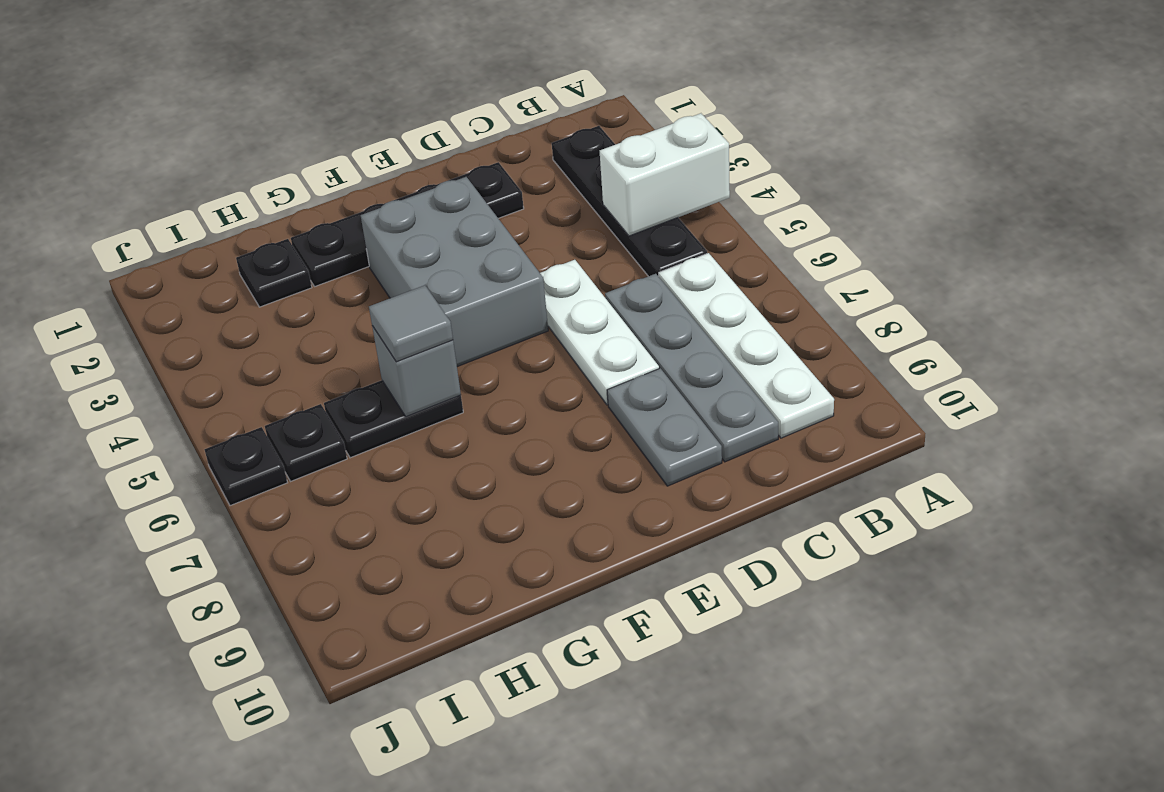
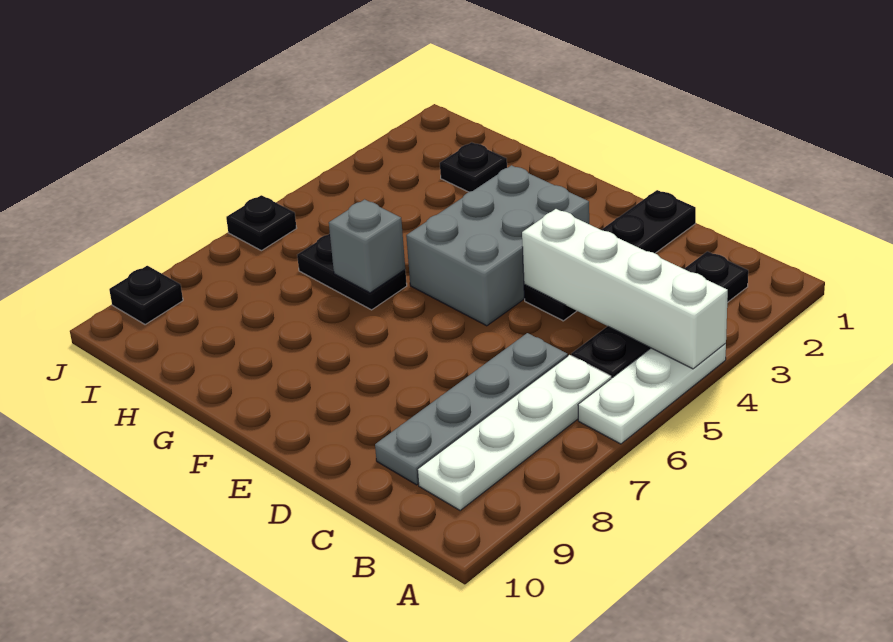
white 1x2 brick [600,113,730,236] -> white 1x4 brick [522,209,728,369]
black 1x4 plate [291,162,524,287] -> black 1x4 plate turned to [524,190,696,321]
white 1x3 plate [540,260,659,405] -> white 1x3 plate moved to [578,343,726,444]
grey 1x2 plate [607,368,722,486] -> none
grey 1x1 tile [369,285,453,362] -> none
black 1x1 plate [265,404,347,481] -> black 1x1 plate moved to [109,266,183,325]

